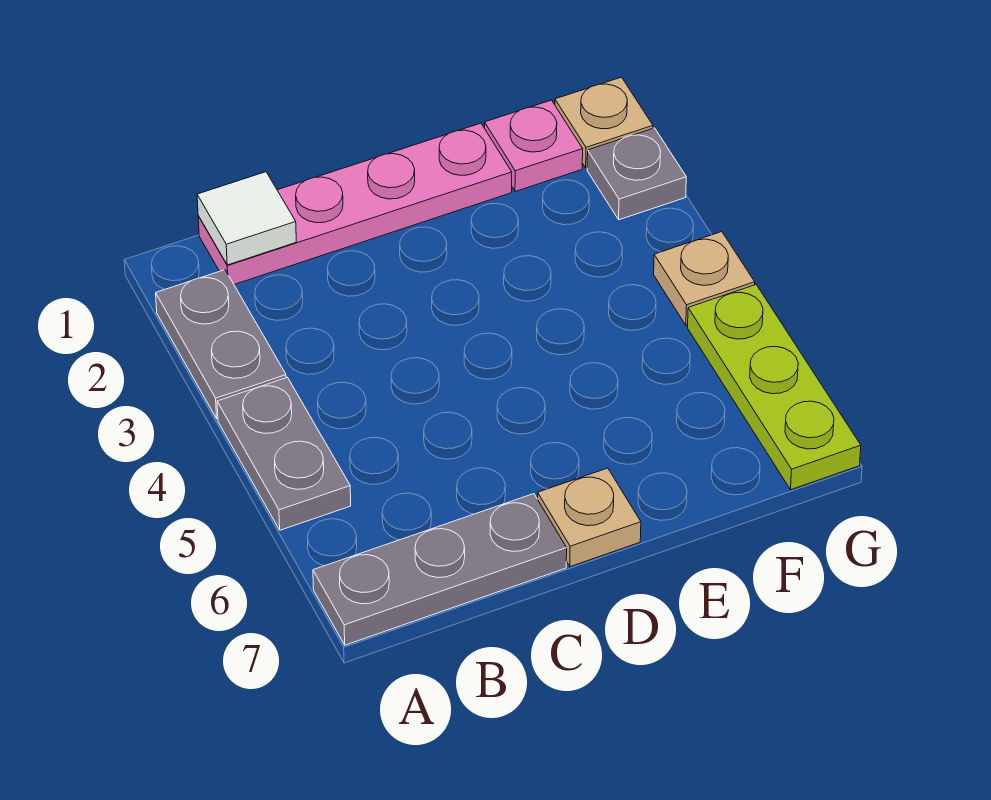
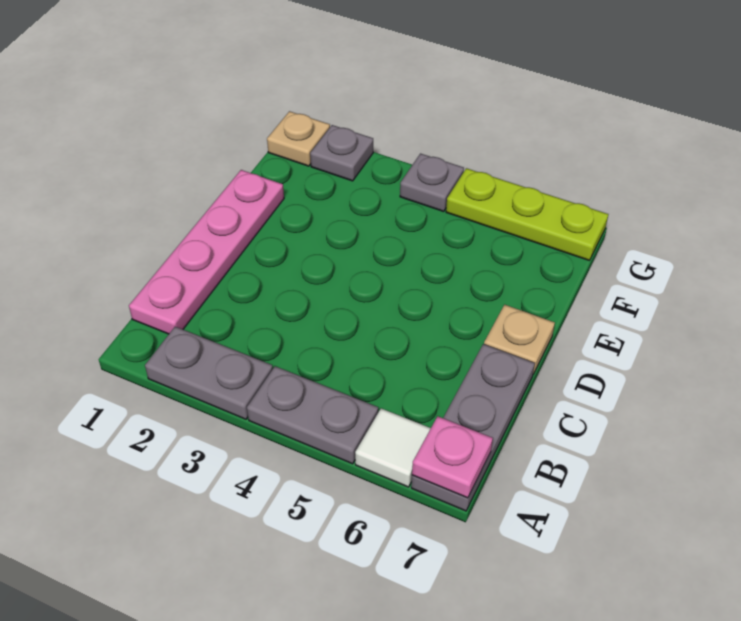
white 1x1 tile [197,172,296,265] -> white 1x1 tile moved to [355,408,431,487]
pink 1x1 plate [485,100,583,192] -> pink 1x1 plate moved to [412,416,493,498]
tan 1x1 plate [654,232,755,325] -> grey 1x1 plate [400,154,464,212]

